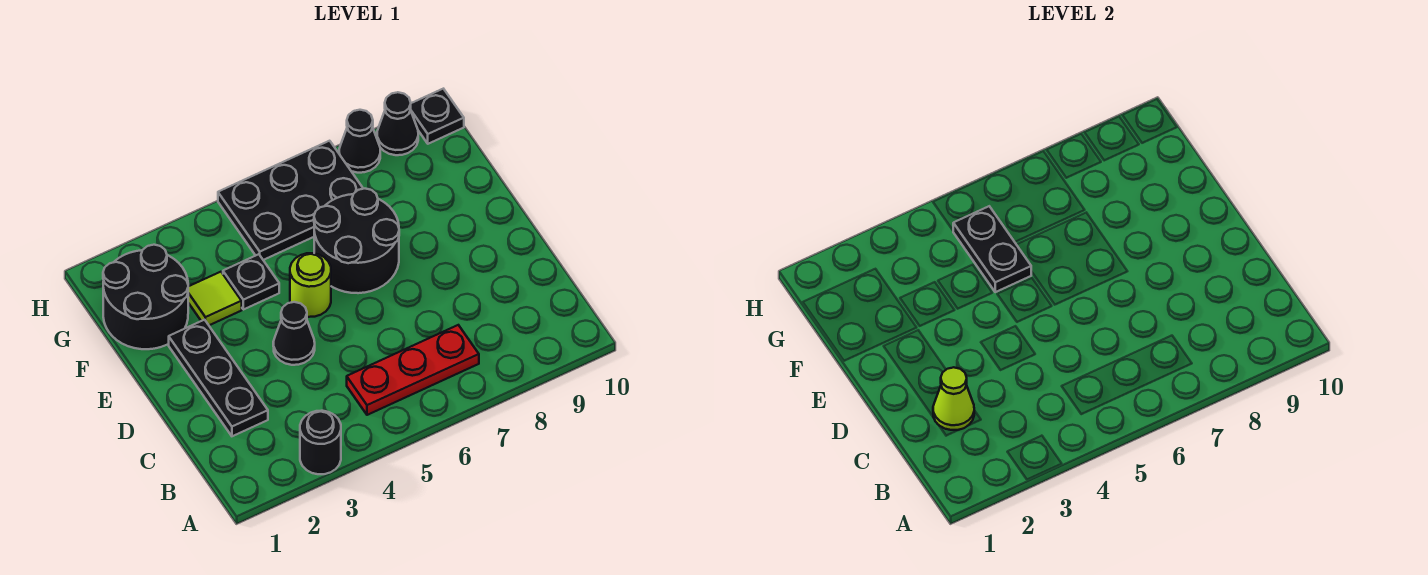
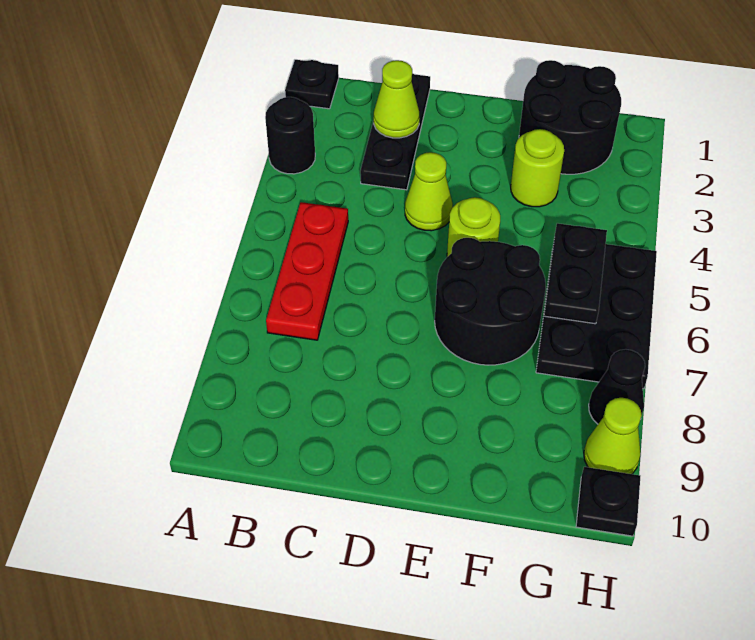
black 1x3 plate [169,320,268,436] -> black 1x3 plate turned to [360,73,430,190]
black 1x1 cone [273,302,315,365] -> lime 1x1 cone [405,152,453,231]
lime 1x1 tile [188,272,242,325] -> lime 1x1 round brick [511,129,564,207]
black 1x1 plate [223,254,279,310] -> black 1x1 plate moved to [285,60,339,109]
black 1x2 plate [953,206,1031,292] -> black 1x2 plate turned to [544,223,607,324]
black 1x1 cone [377,92,418,155] -> lime 1x1 cone [584,398,642,474]

